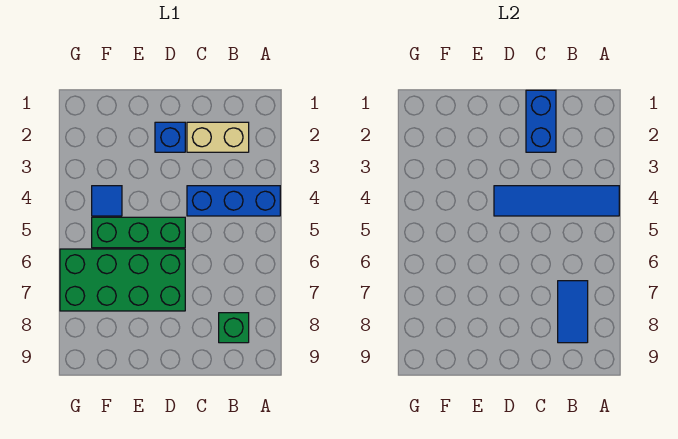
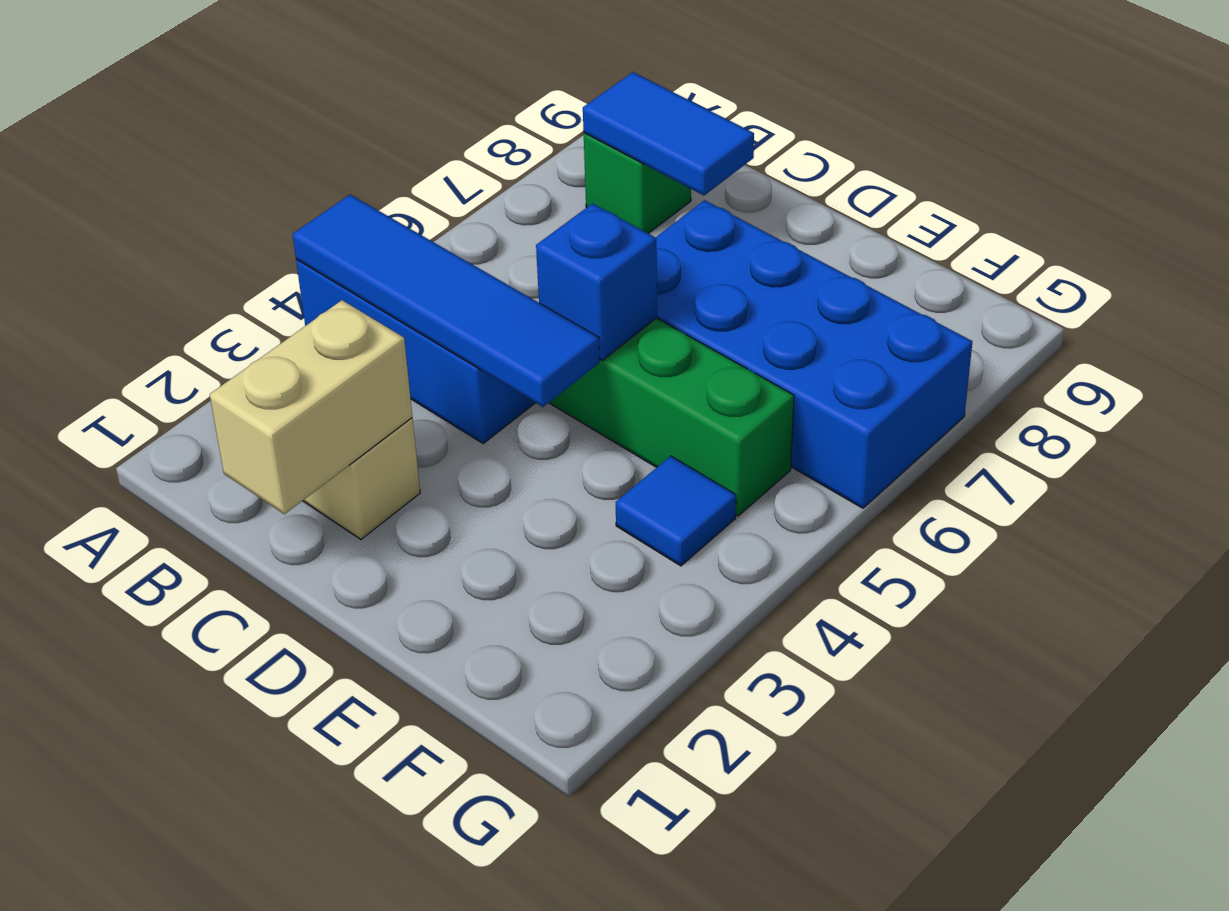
blue 1x2 tile [558,281,588,343] -> blue 1x2 tile turned to [583,72,754,196]
blue 1x2 brick [526,90,556,152] -> tan 1x2 brick [210,300,412,514]
blue 1x1 brick [155,122,185,152] -> blue 1x1 brick moved to [536,203,657,360]
green 2x4 brick [60,249,185,311] -> blue 2x4 brick [656,200,972,508]

